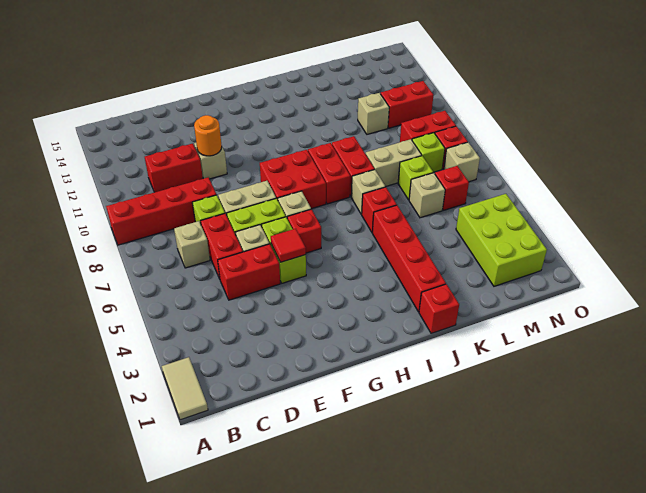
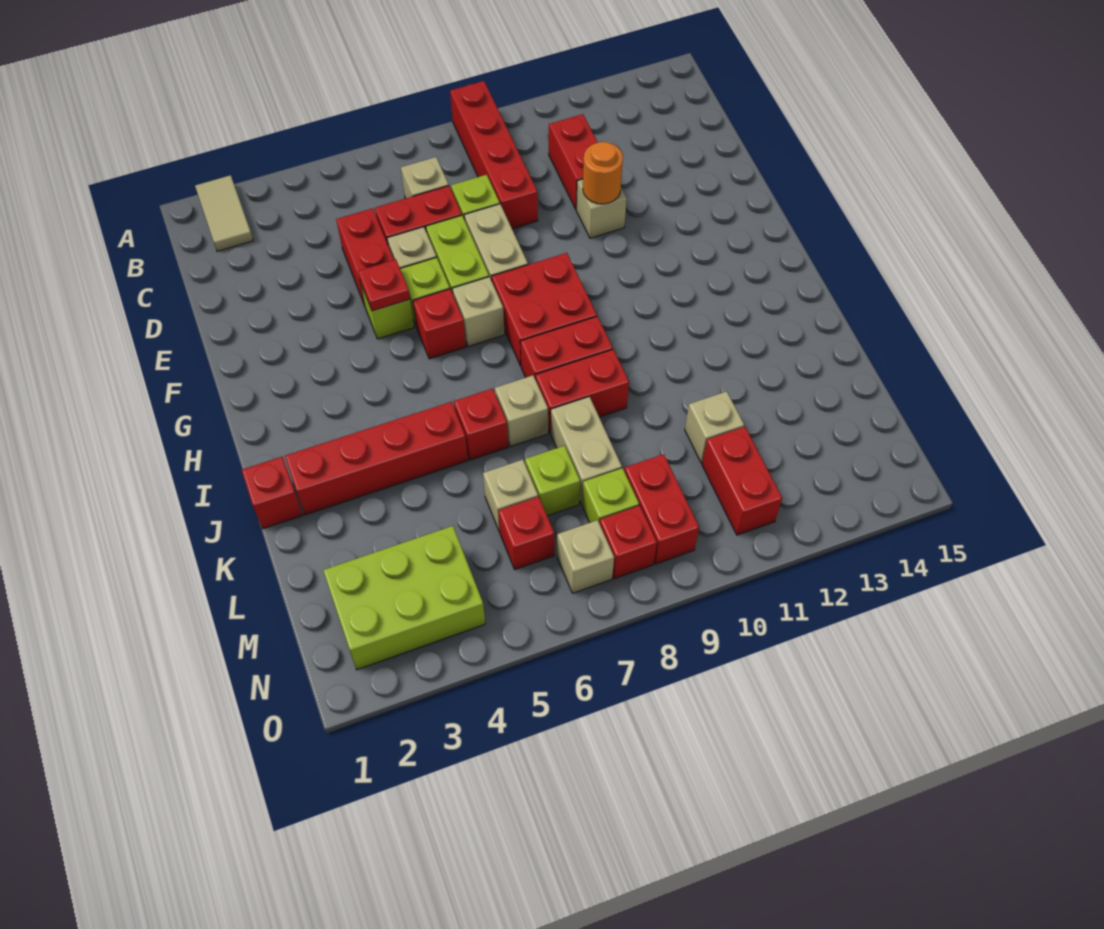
tan 1x2 tile [162,357,208,420] -> tan 1x2 tile turned to [195,175,253,251]
red 1x1 tile [271,229,306,262] -> red 1x1 plate [358,259,410,311]

